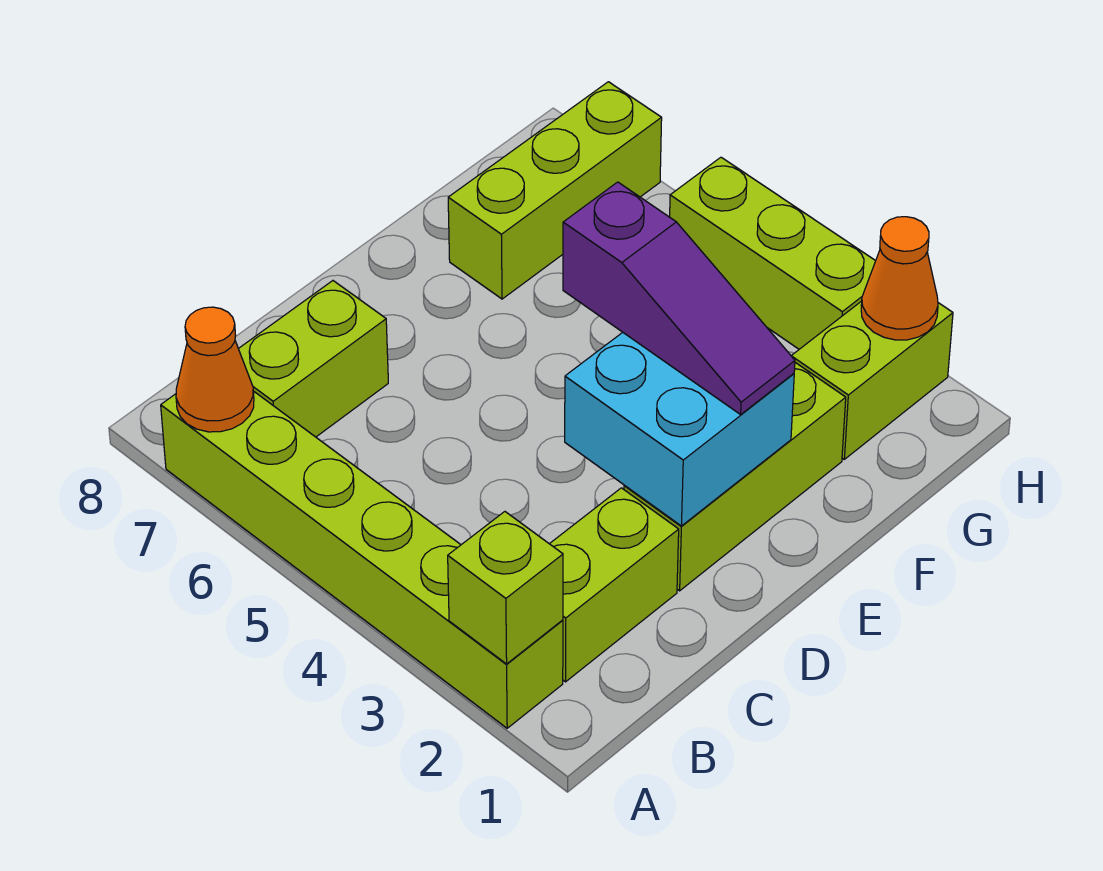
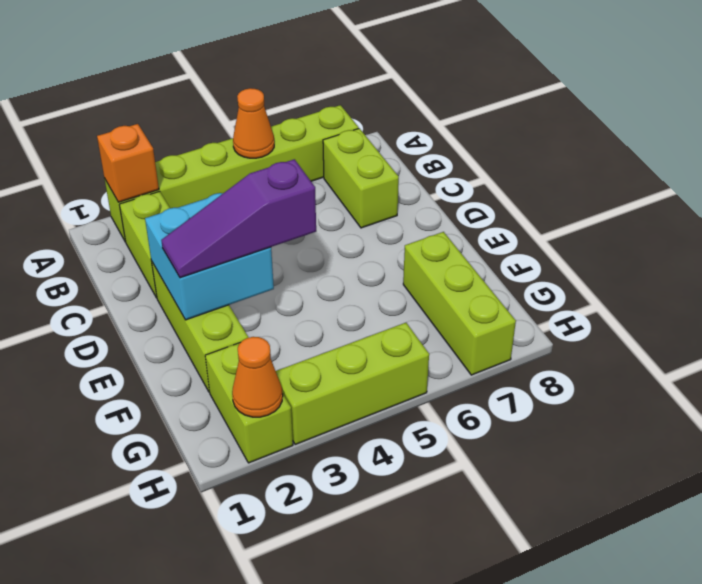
lime 1x1 brick [448,512,563,664] -> orange 1x1 brick [97,124,159,202]
orange 1x1 cone [176,307,254,432] -> orange 1x1 cone moved to [233,88,274,158]

